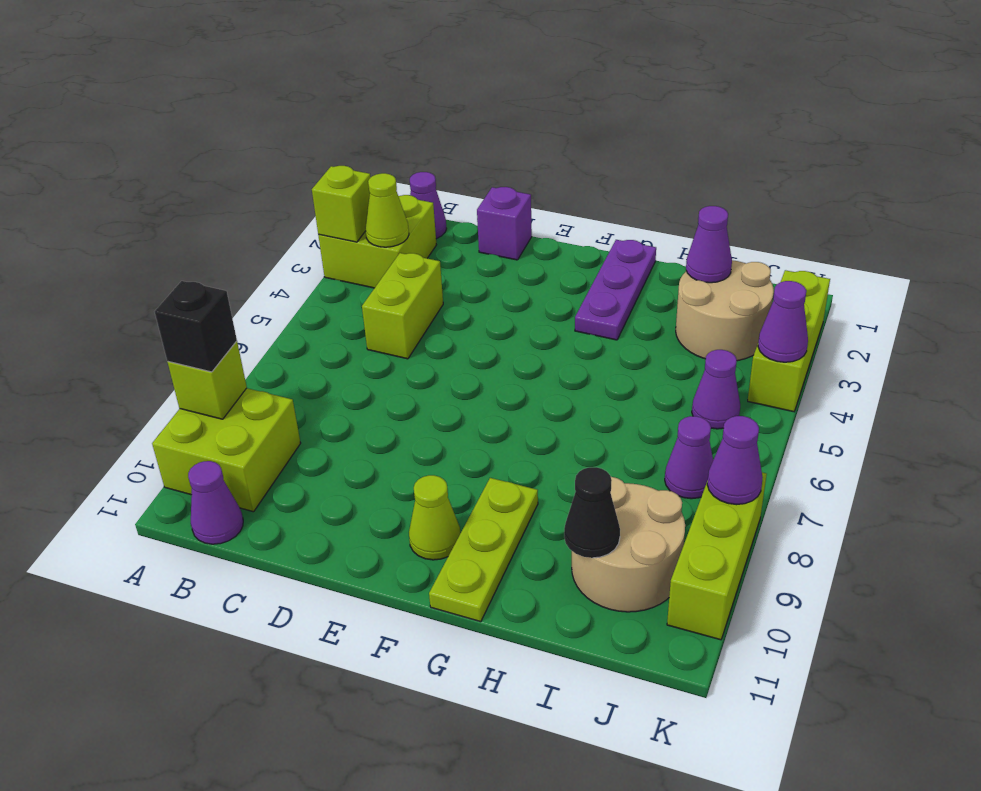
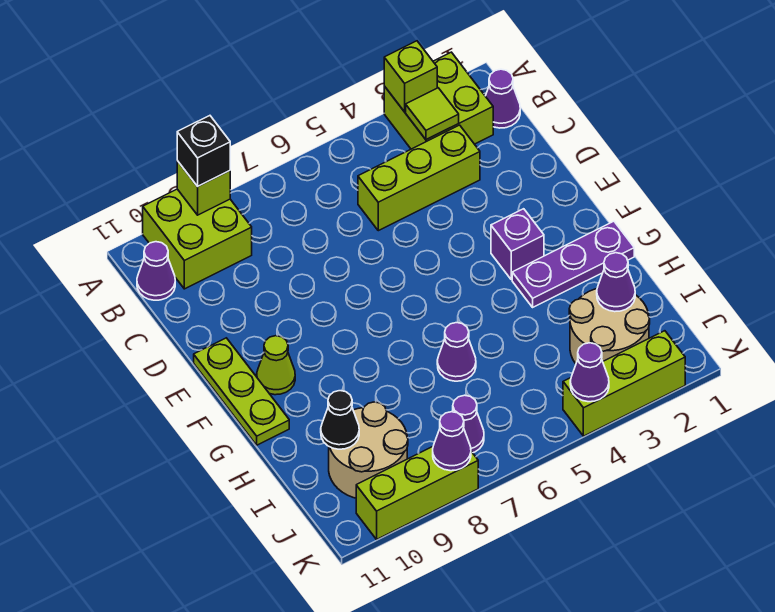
lime 1x1 cone [365,173,409,247] -> lime 1x1 tile [406,88,459,140]
lime 1x2 brick [362,253,443,359] -> lime 1x3 brick [358,125,480,231]
purple 1x1 brick [477,187,532,260] -> purple 1x1 brick moved to [491,209,544,280]
lime 1x3 plate [429,478,538,622] -> lime 1x3 plate turned to [194,338,289,445]
purple 1x1 cone [692,350,740,429] -> purple 1x1 cone moved to [437,323,476,381]

